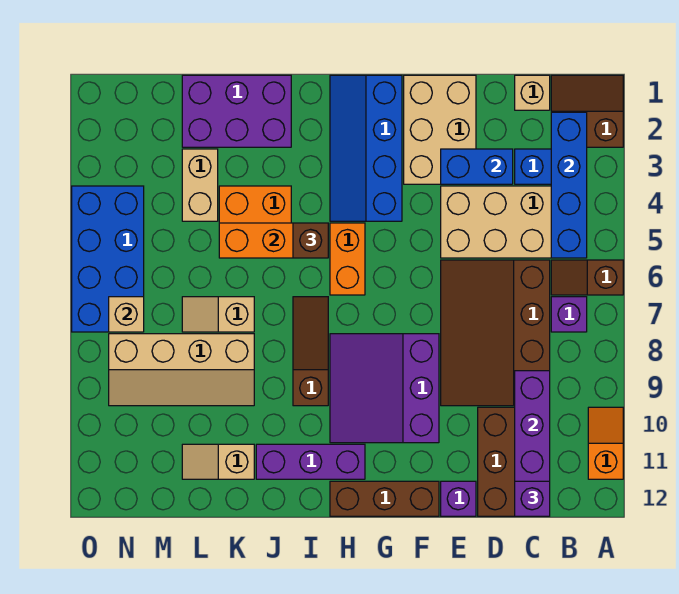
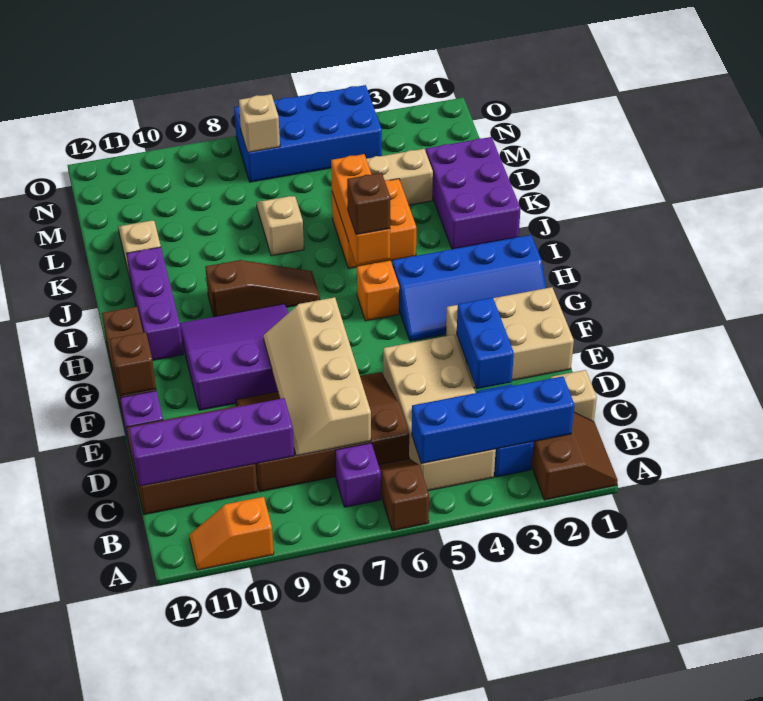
orange 1x2 slope [588,407,623,479] -> orange 1x2 slope turned to [189,497,274,570]
purple 1x1 brick [515,481,550,516] -> none
none -> brown 1x1 brick [110,332,156,396]
blue 2x4 slope [330,75,402,221] -> blue 2x4 slope turned to [392,235,546,341]
orange 1x2 brick [330,223,365,295] -> orange 1x1 brick [357,261,399,321]
tan 2x4 slope [109,334,254,406] -> tan 2x4 slope moved to [264,297,371,456]

